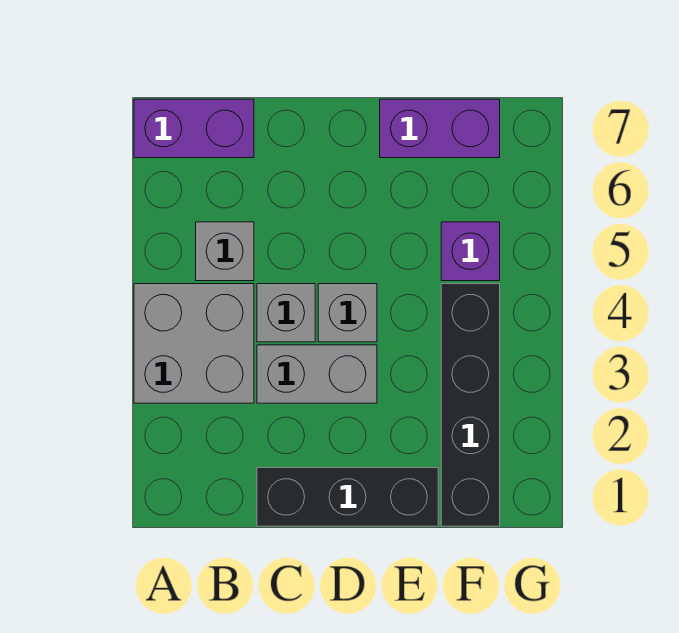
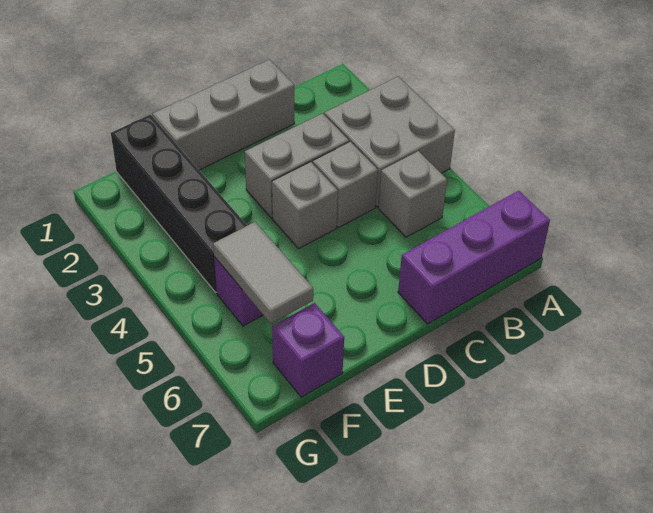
purple 1x2 brick [134,99,254,158] -> purple 1x3 brick [398,191,550,324]
black 1x3 brick [257,468,438,526] -> grey 1x3 brick [153,60,294,170]
purple 1x2 brick [380,99,500,158] -> purple 1x1 brick [272,303,344,397]
none -> grey 1x2 tile [213,222,313,324]

